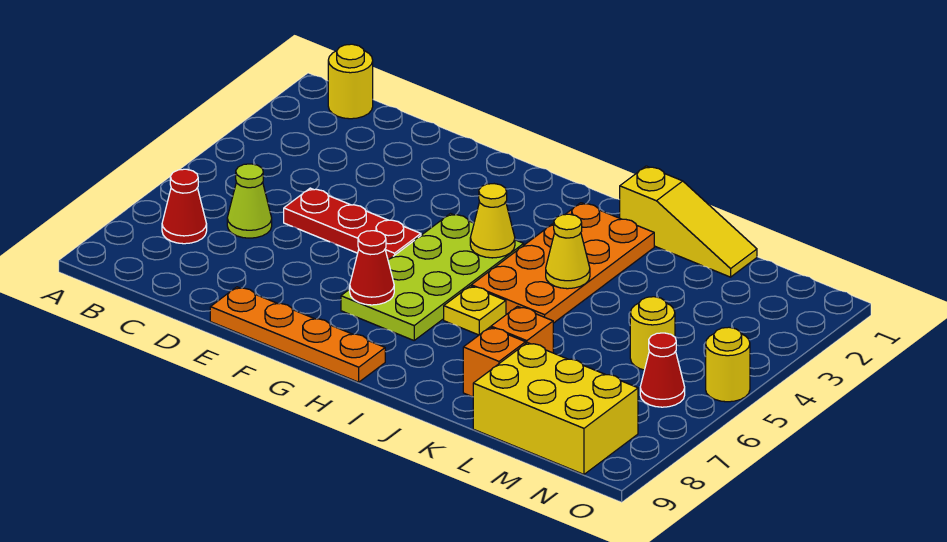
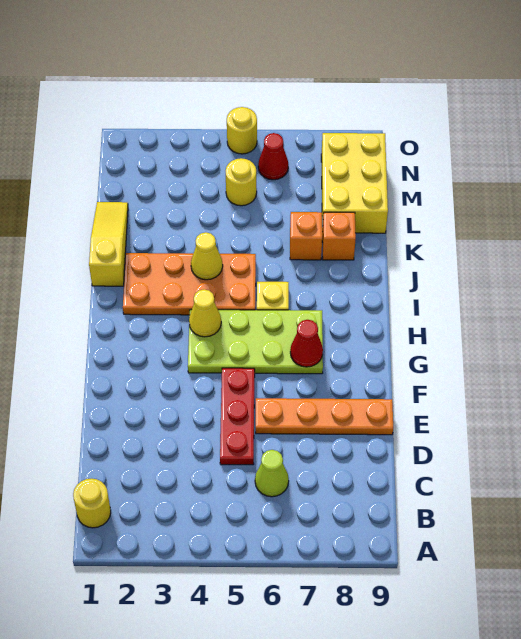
red 1x1 cone [162,169,207,244] -> none
orange 1x4 plate [210,287,385,382] -> orange 1x4 plate turned to [256,398,393,435]

